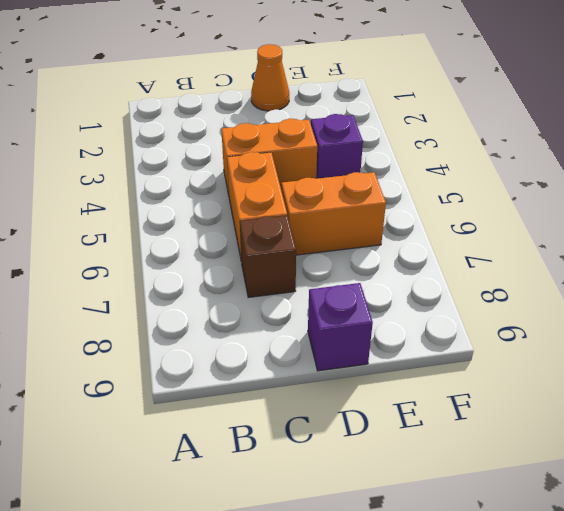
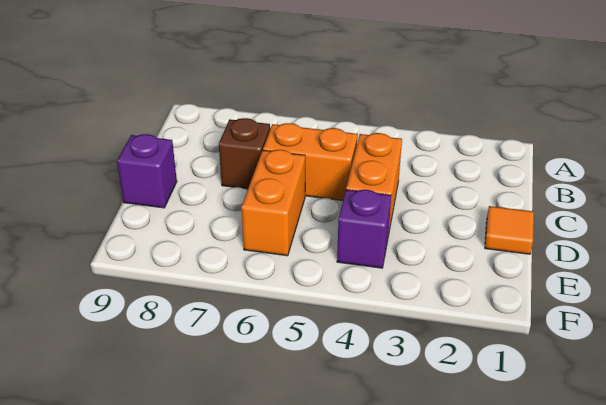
orange 1x1 cone [251,44,289,111] -> orange 1x1 tile [485,206,534,254]

